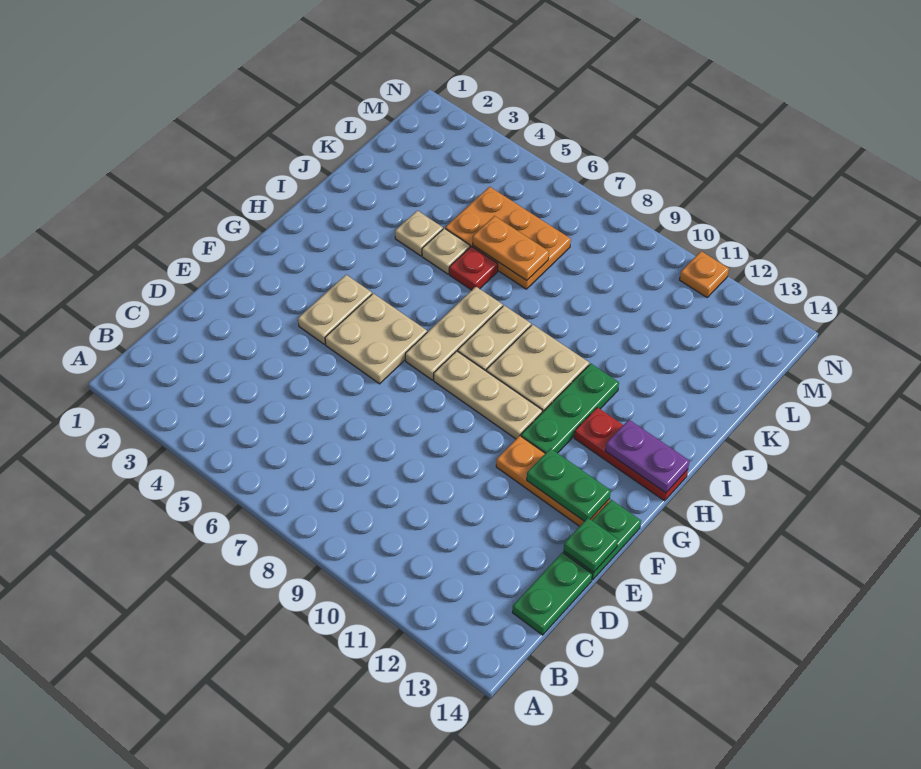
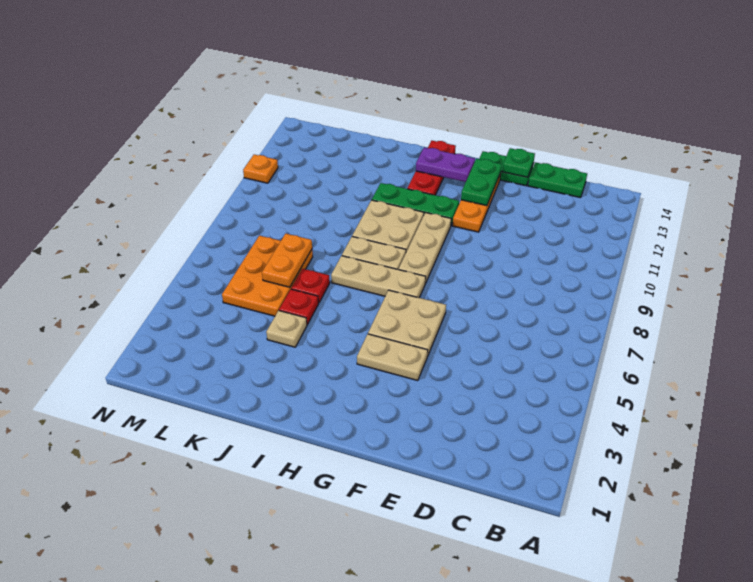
purple 1x2 plate [605,420,690,493] -> purple 1x2 plate turned to [416,147,475,182]
tan 1x1 plate [422,228,470,274] -> red 1x1 plate [279,289,318,325]

